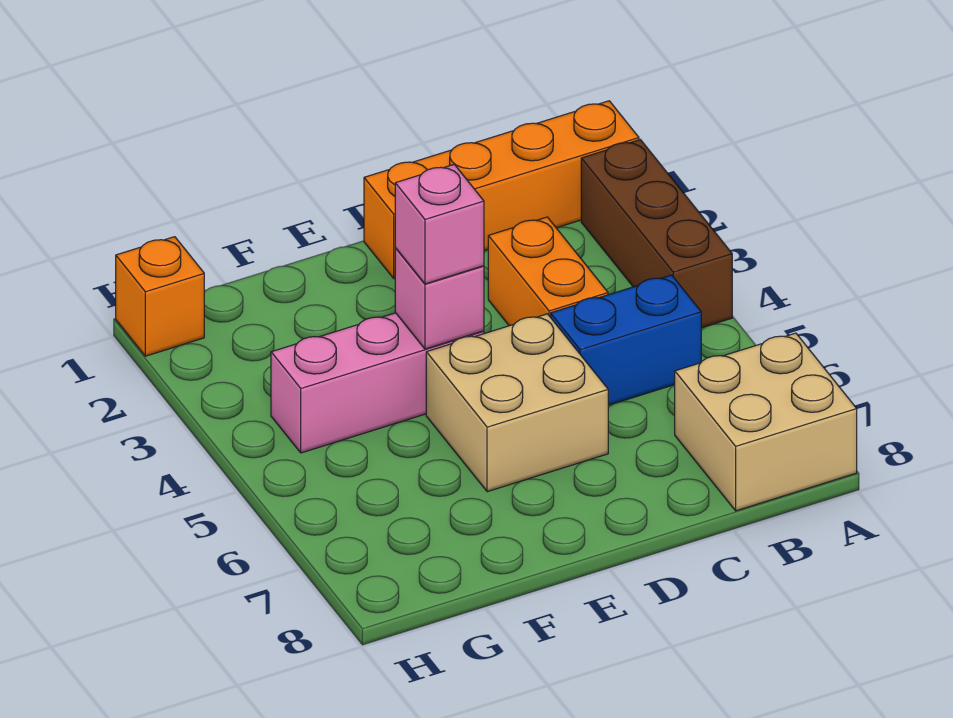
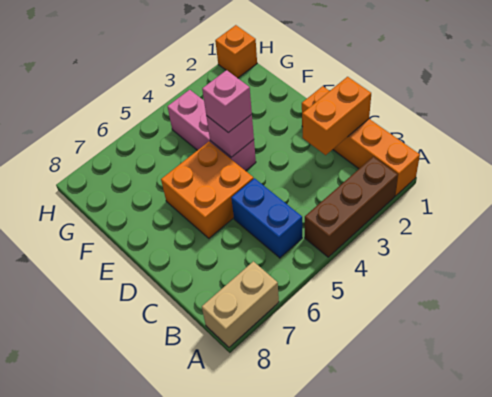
tan 2x2 brick [675,333,857,511] -> tan 1x2 brick [202,261,279,347]
orange 1x2 brick [488,217,608,326] -> orange 1x2 brick moved to [302,77,371,155]
tan 2x2 brick [426,314,608,492] -> orange 2x2 brick [161,142,254,238]

